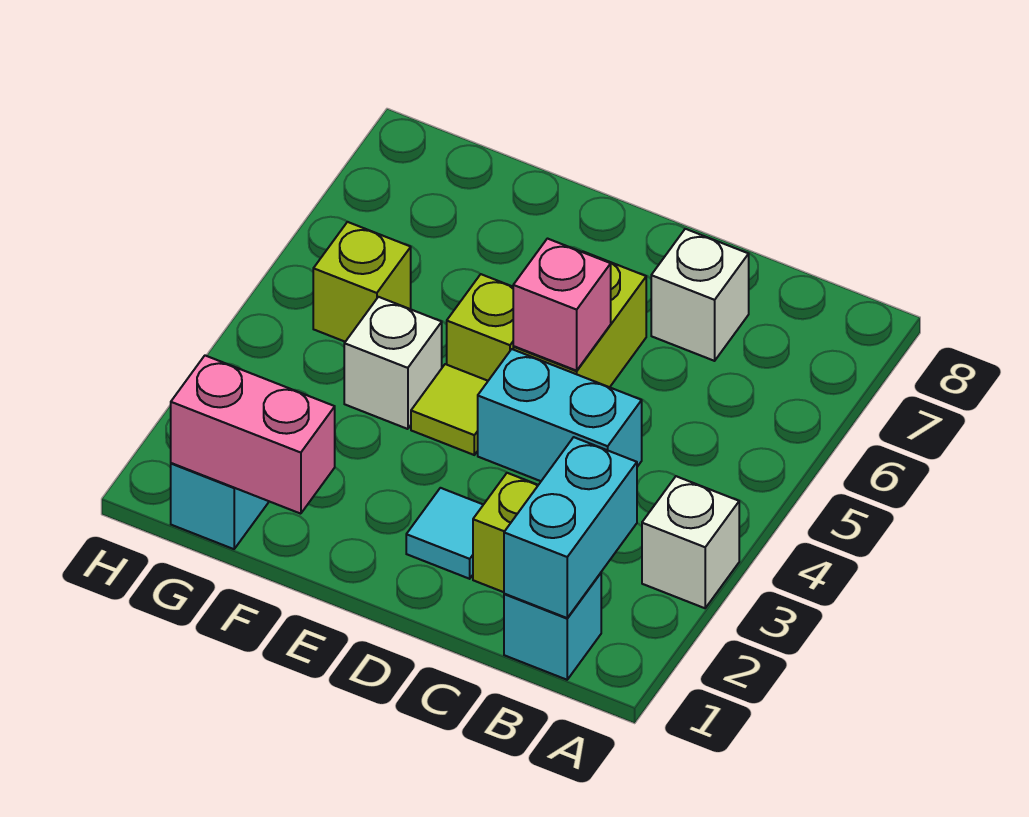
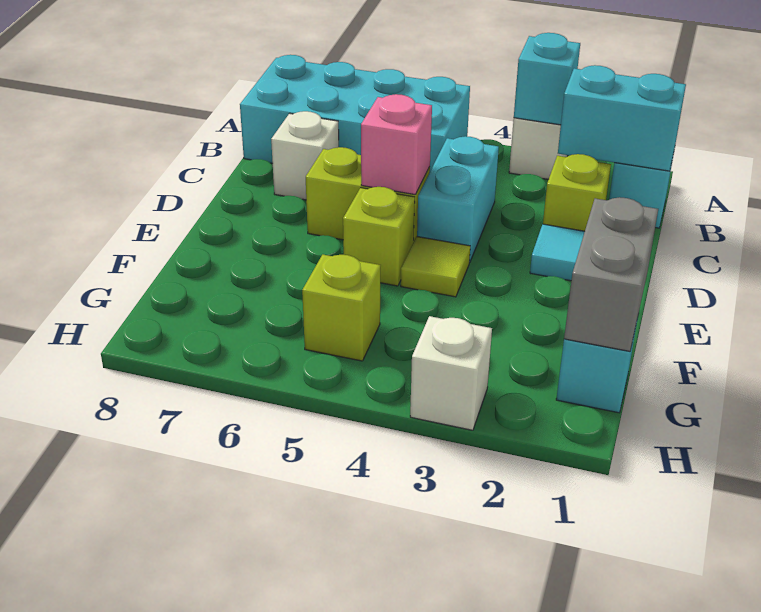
none -> cyan 1x1 brick [514,33,580,125]
none -> cyan 2x4 brick [240,55,470,171]
pink 1x2 brick [171,356,335,514] -> grey 1x2 brick [564,197,658,351]
white 1x1 brick [344,297,442,429] -> white 1x1 brick moved to [410,316,492,430]

